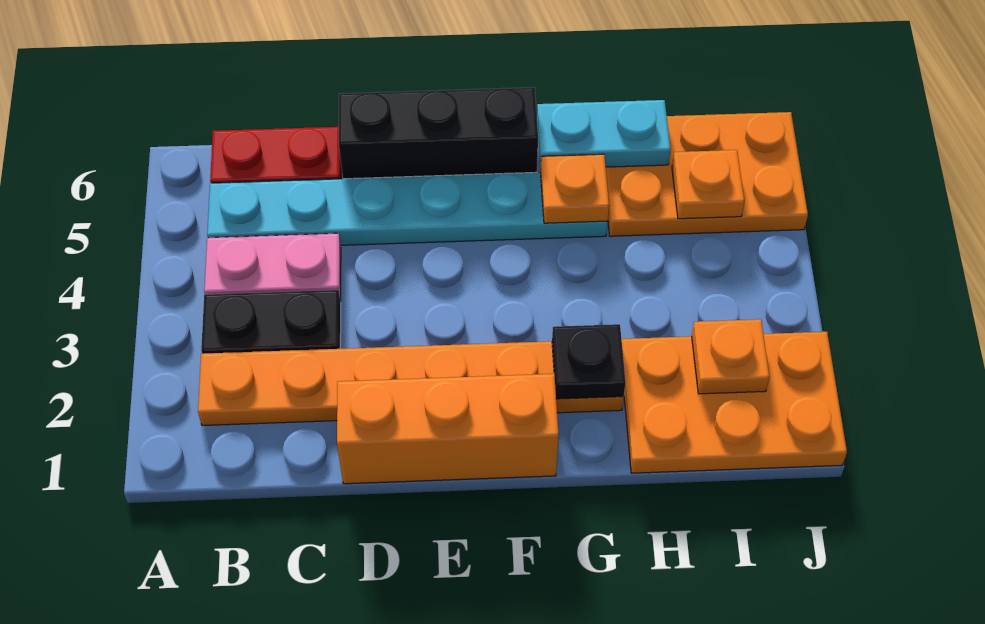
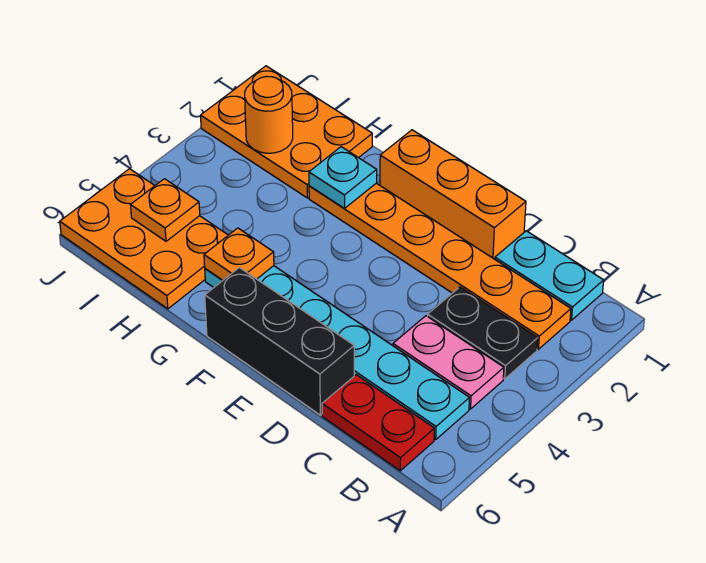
black 1x1 plate [552,324,626,399] -> cyan 1x1 plate [309,147,377,208]
cyan 1x2 plate [537,100,671,169] -> cyan 1x2 plate moved to [495,231,604,320]
orange 1x1 plate [692,319,770,394] -> orange 1x1 round brick [245,76,293,153]

